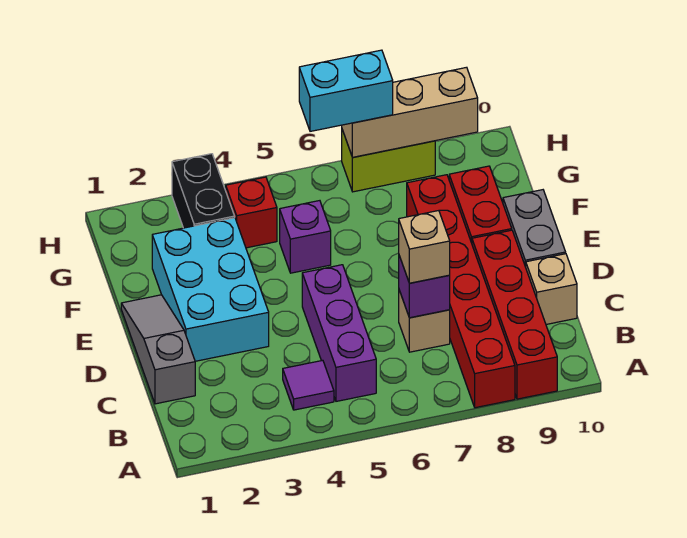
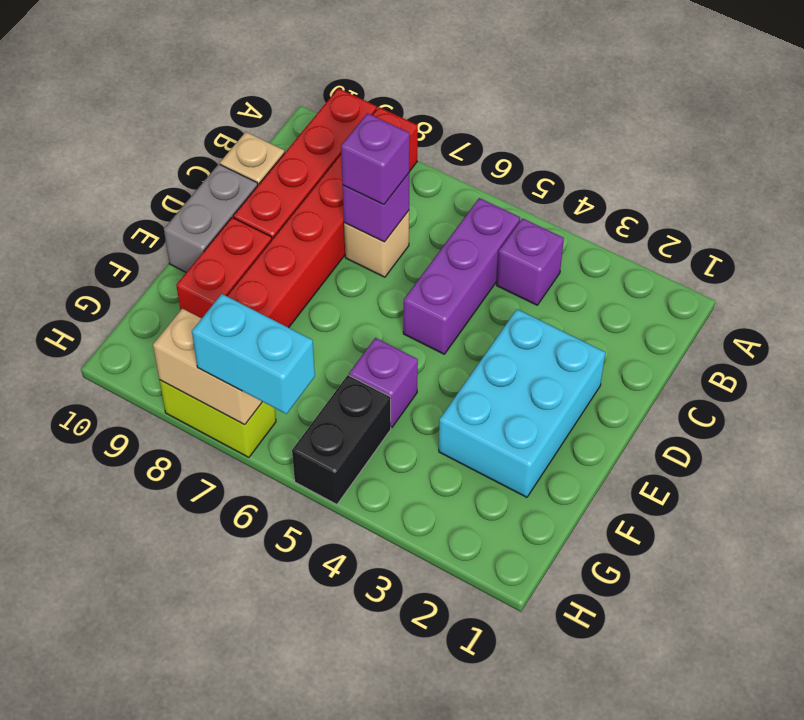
purple 1x1 tile [283,360,334,410] -> purple 1x1 brick [496,218,564,305]
grey 1x3 slope [121,295,195,404] -> none
tan 1x1 brick [399,211,450,283] -> purple 1x1 brick [341,113,410,204]
black 1x2 brick [172,154,235,228] -> black 1x2 brick moved to [292,375,391,505]
red 1x1 brick [226,177,277,248] -> none
tan 1x3 brick [342,67,478,157] -> tan 1x2 brick [153,309,262,425]

